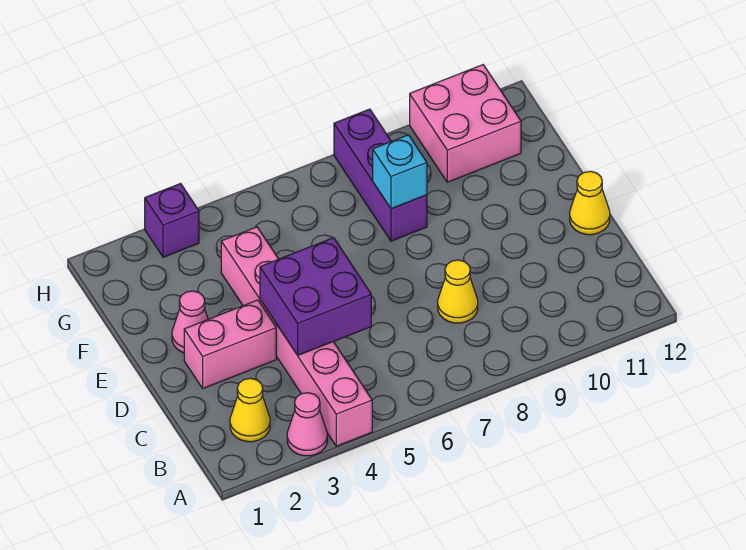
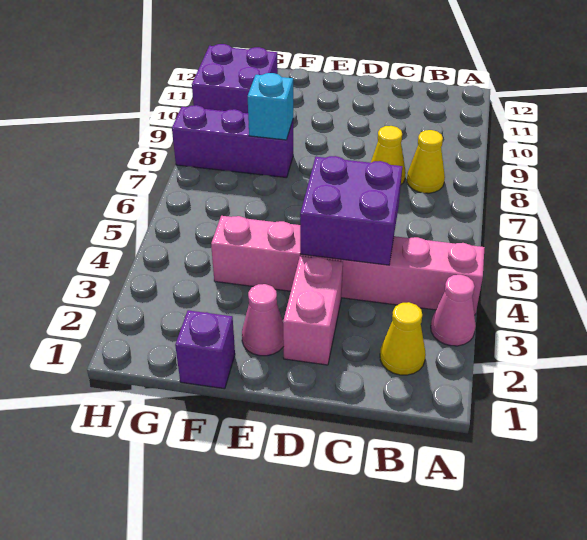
yellow 1x1 cone [570,171,610,235] -> yellow 1x1 cone moved to [407,130,445,193]
pink 2x2 brick [410,65,521,182] -> purple 2x2 brick [192,44,278,113]
purple 1x1 brick [145,183,199,257] -> purple 1x1 brick moved to [175,310,235,389]

